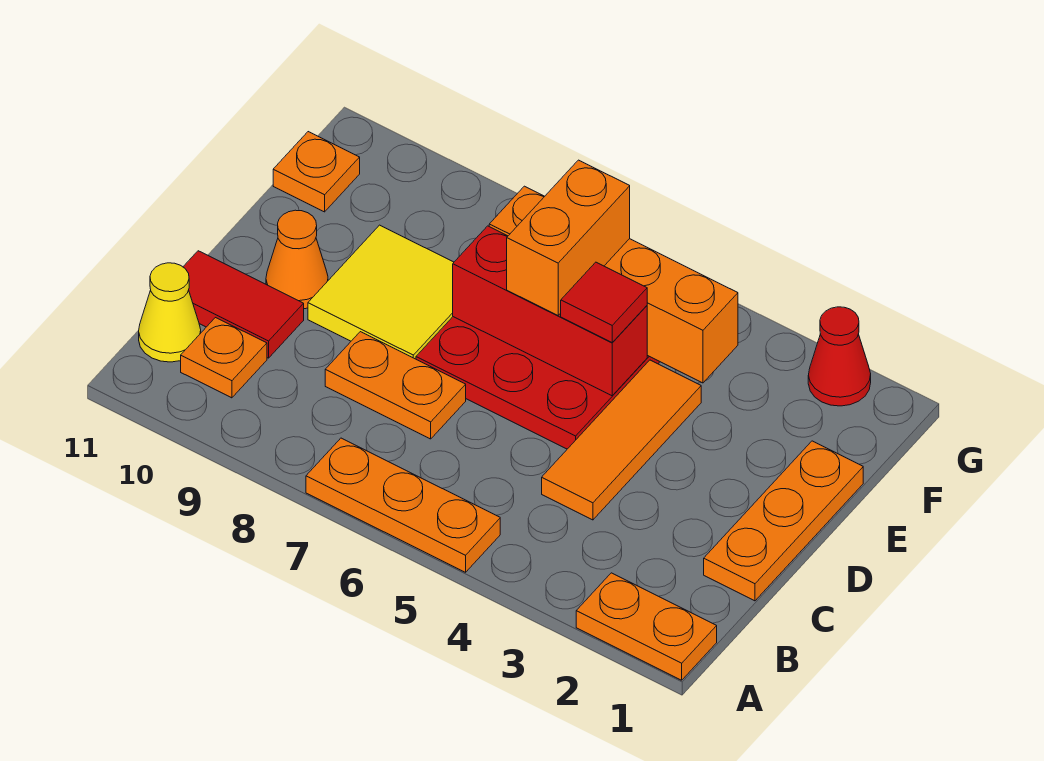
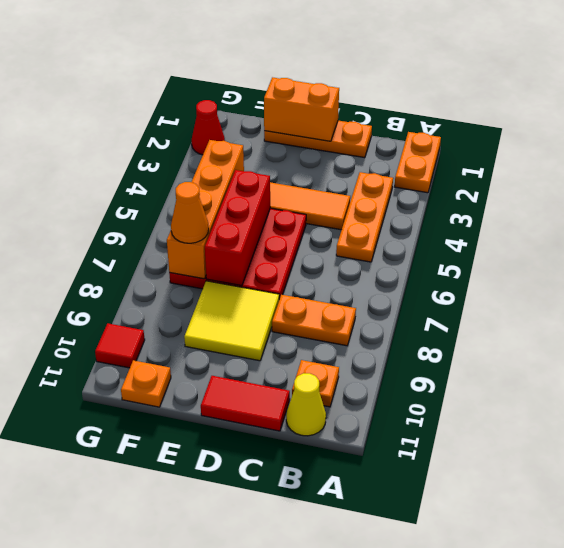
orange 1x3 plate [306,438,500,572] -> orange 1x3 plate moved to [336,172,393,262]
orange 1x2 plate [325,332,466,439] -> orange 1x2 plate turned to [272,295,356,346]
red 1x2 tile [183,251,304,358] -> red 1x2 tile turned to [201,376,290,431]
orange 1x1 cone [266,210,328,309] -> orange 1x1 cone moved to [171,182,209,243]
red 1x1 tile [561,262,647,343] -> red 1x1 tile moved to [95,323,145,368]
orange 1x2 brick [507,160,630,315] -> orange 1x2 brick moved to [264,77,339,141]

